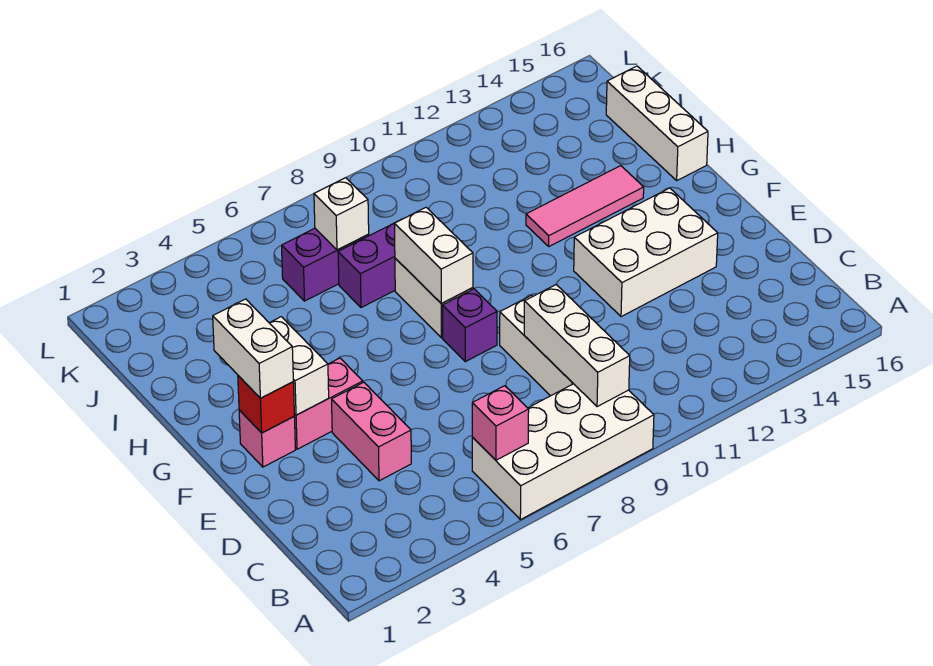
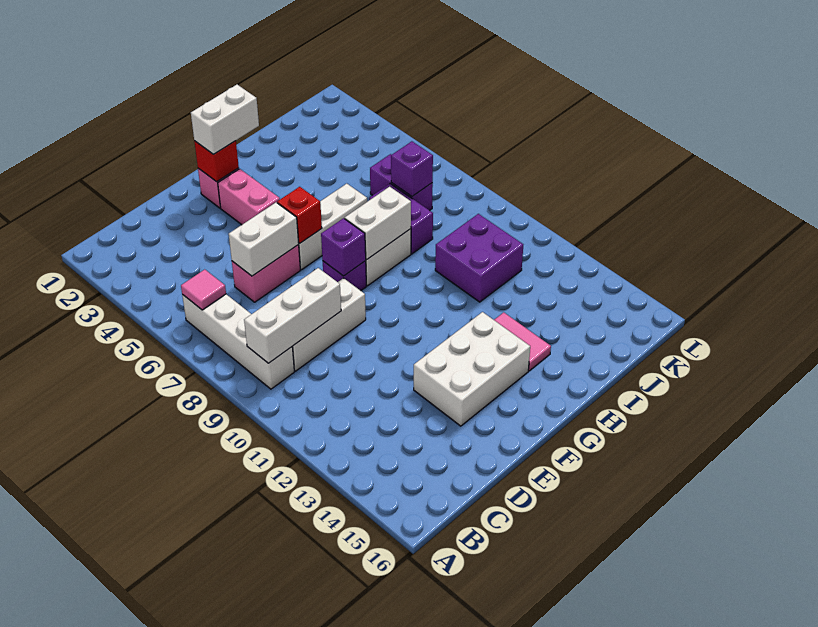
white 2x4 brick [472,384,654,520] -> white 1x4 brick [182,294,294,389]
pink 1x1 brick [472,386,529,460] -> pink 1x1 tile [181,269,226,310]
pink 1x2 brick [332,382,411,481] -> pink 1x2 brick moved to [232,245,300,302]
white 2x3 brick [574,188,718,317] -> white 2x3 brick turned to [414,312,530,426]
white 1x2 brick [270,317,329,415] -> white 1x2 brick moved to [229,203,299,276]
none -> red 1x1 brick [277,187,322,243]
none -> purple 1x1 brick [321,218,366,276]
pink 1x3 tile [526,166,644,246] -> pink 1x2 tile [494,312,551,371]
white 1x3 brick [606,66,708,180] -> white 1x3 brick moved to [298,184,367,270]
none -> purple 2x2 brick [435,214,523,302]
white 1x1 brick [314,178,369,250] -> purple 1x1 brick [391,141,433,196]

